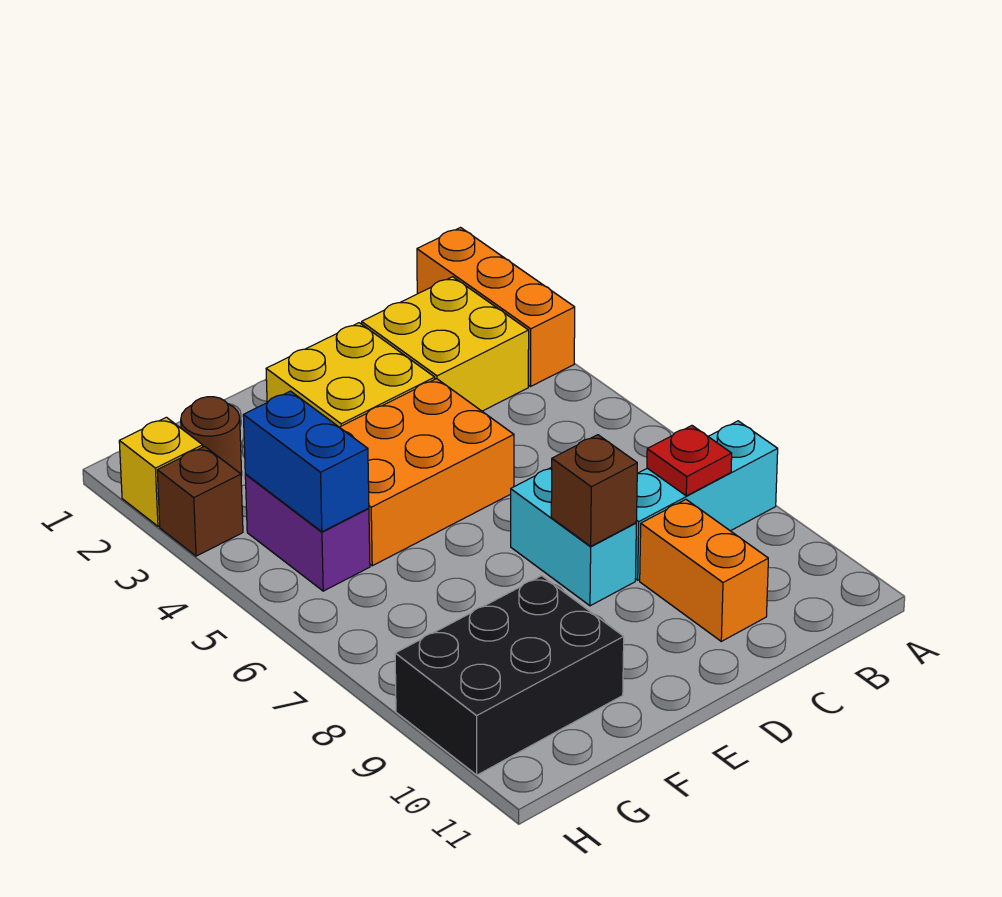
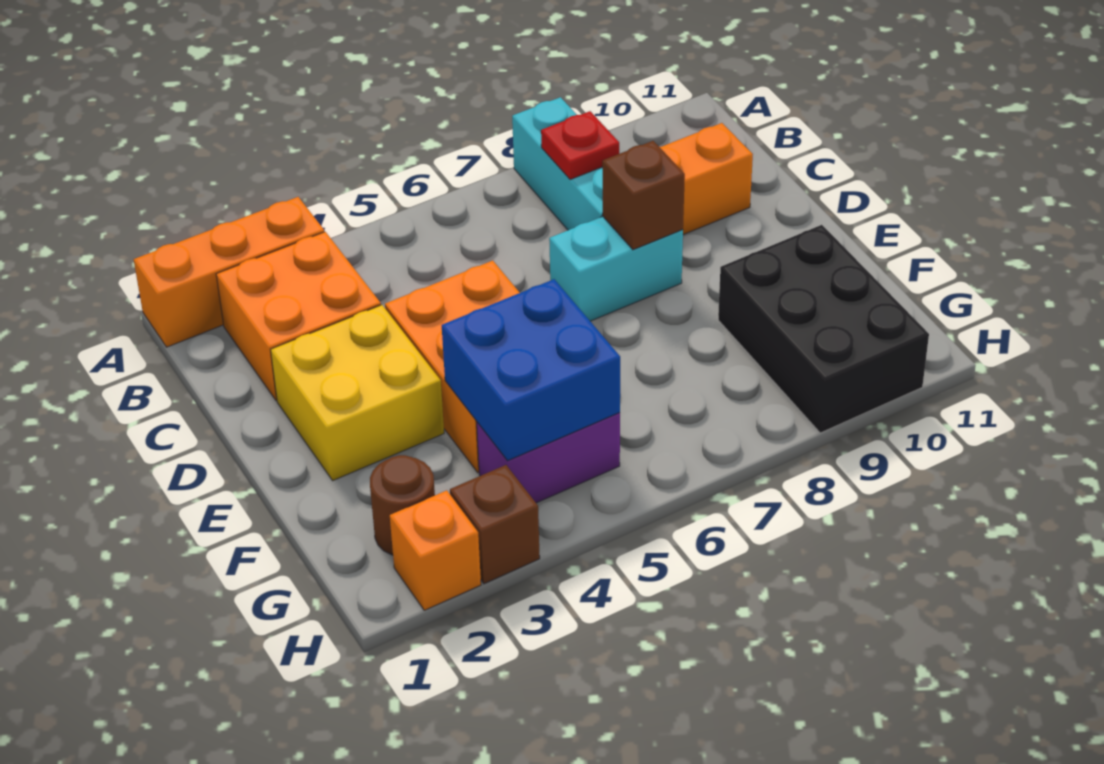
yellow 2x2 brick [362,277,529,411] -> orange 2x2 brick [216,232,381,401]
blue 1x2 brick [243,391,369,532] -> blue 2x2 brick [442,279,620,461]
yellow 1x1 brick [119,417,203,526] -> orange 1x1 brick [390,490,481,610]

